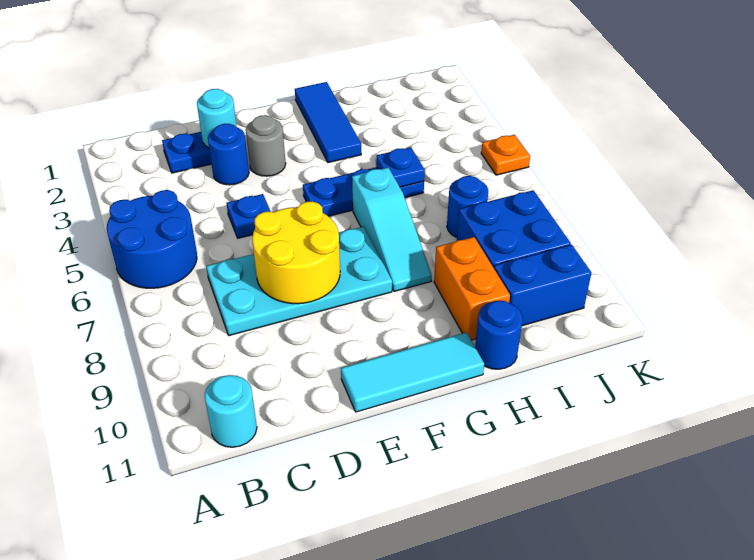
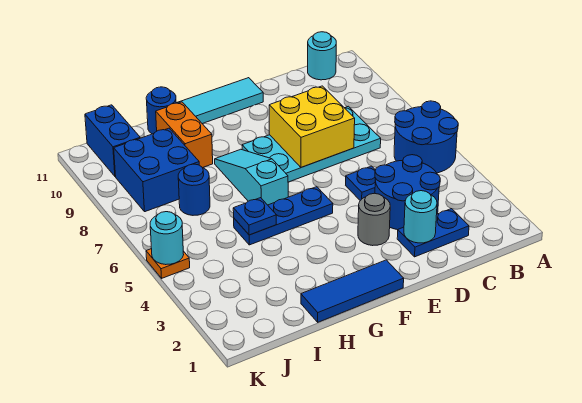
blue 1x1 round brick [208,124,249,185] -> blue 2x2 round brick [375,155,440,230]
yellow 2x2 round brick [252,201,340,304] -> yellow 2x2 brick [269,86,355,167]
blue 1x3 tile [295,82,361,163] -> blue 1x3 tile turned to [301,260,404,322]
blue 1x2 brick [494,245,591,326] -> blue 1x2 brick turned to [85,105,140,176]
none -> cyan 1x1 round brick [150,212,184,265]

